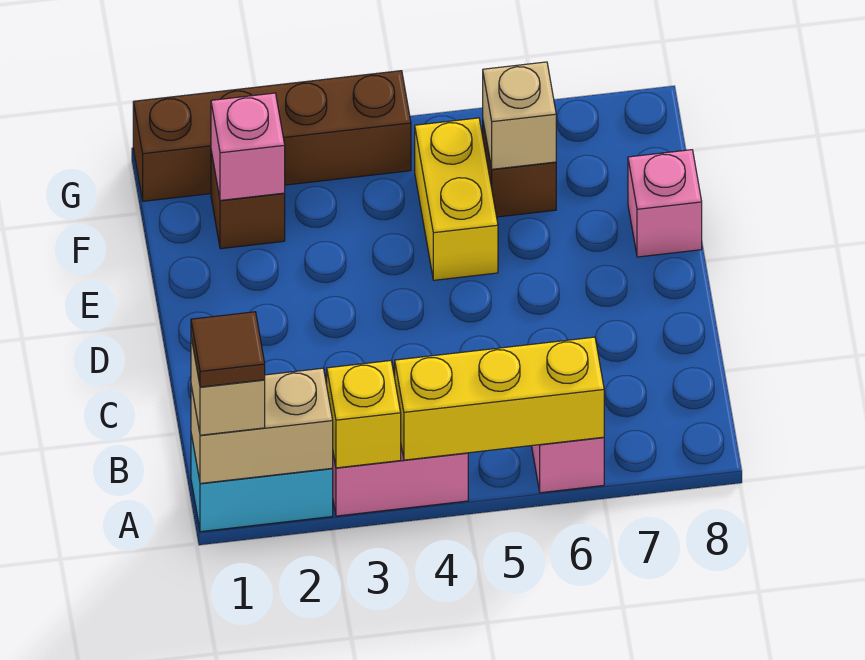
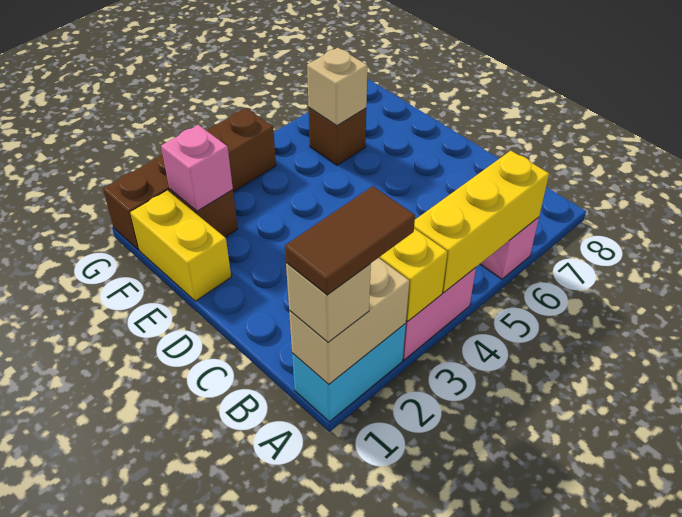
brown 1x1 tile [191,312,265,387] -> brown 1x2 tile [285,186,415,295]
yellow 1x2 brick [415,118,498,280] -> yellow 1x2 brick moved to [130,190,231,301]
pink 1x1 brick [628,150,702,257] -> none

